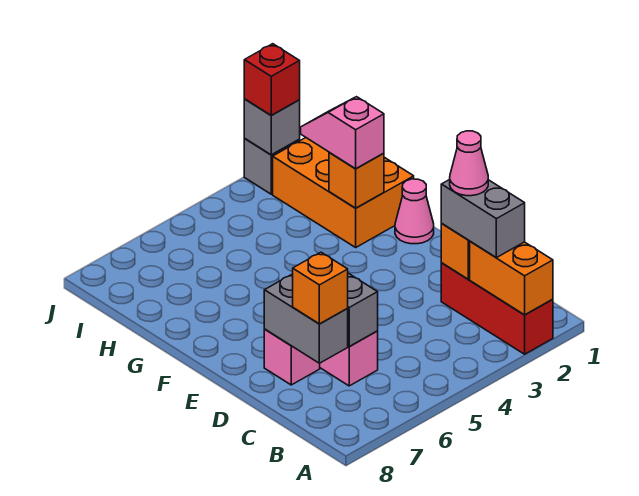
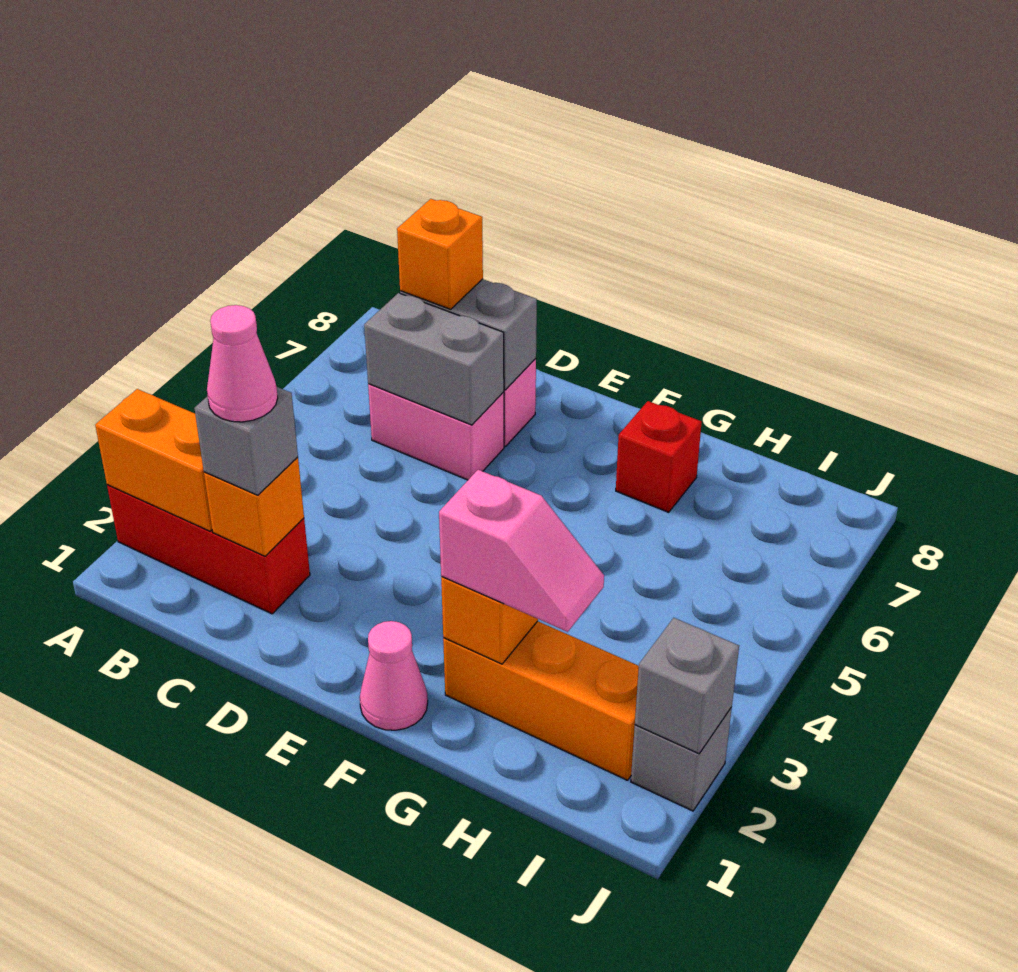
grey 1x2 brick [441,180,525,258] -> grey 1x1 brick [194,387,298,495]
orange 2x3 brick [273,138,414,247] -> orange 1x3 brick [443,621,639,780]
red 1x1 brick [244,44,300,115] -> red 1x1 brick moved to [616,401,702,512]

